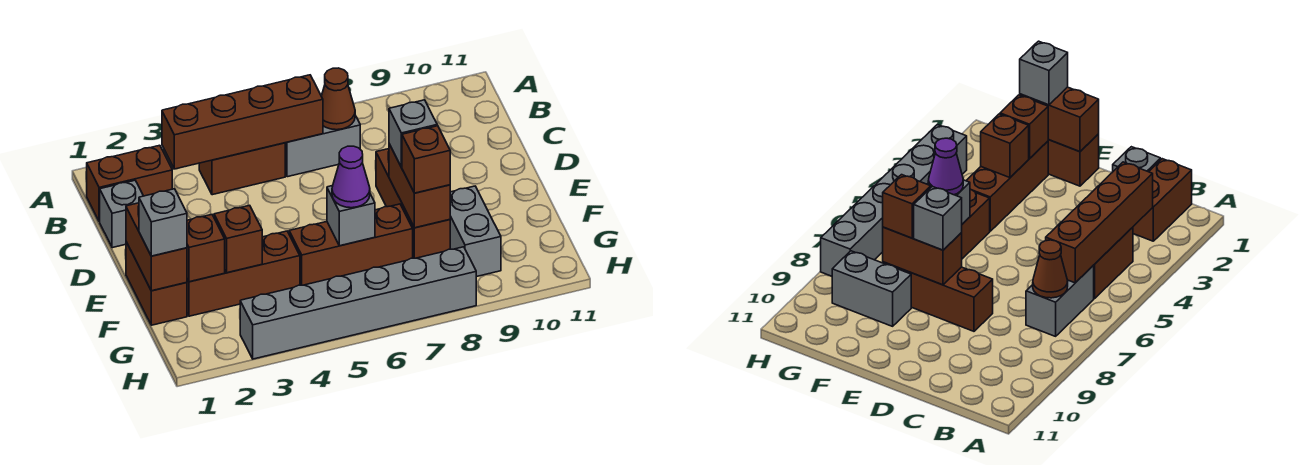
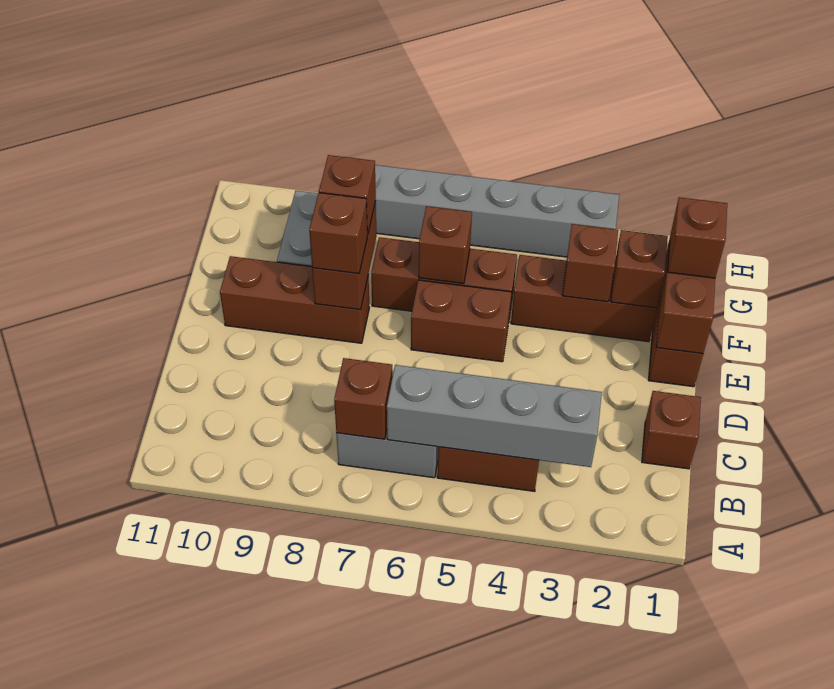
brown 1x2 brick [87,145,172,222] -> brown 1x2 brick moved to [411,280,511,362]
brown 1x4 brick [162,75,323,169] -> grey 1x4 brick [387,365,602,467]
brown 1x1 cone [321,68,355,130] -> brown 1x1 brick [334,358,393,439]
grey 1x1 brick [100,180,143,248] -> brown 1x1 brick [642,391,701,469]
brown 1x3 brick [376,149,450,258] -> brown 1x3 brick turned to [220,256,369,343]
grey 1x1 brick [389,100,438,167] -> brown 1x1 brick [309,193,367,274]
grey 1x1 brick [139,189,187,256] -> brown 1x1 brick [667,197,727,278]
grey 1x1 brick [327,186,375,246] -> brown 1x1 brick [419,206,472,284]
purple 1x1 cone [332,146,370,208] -> none

